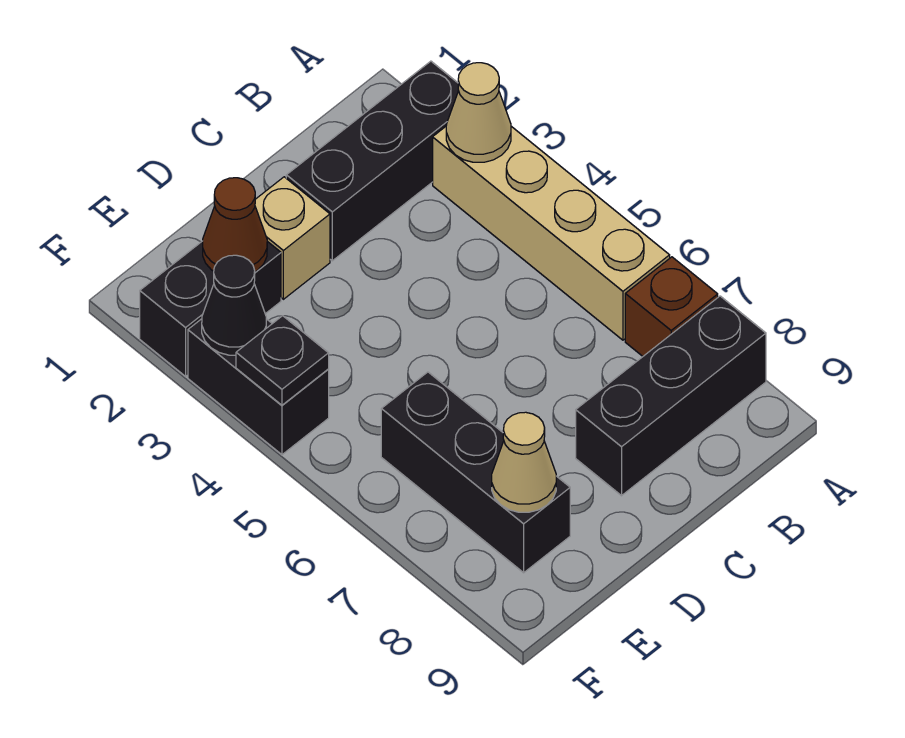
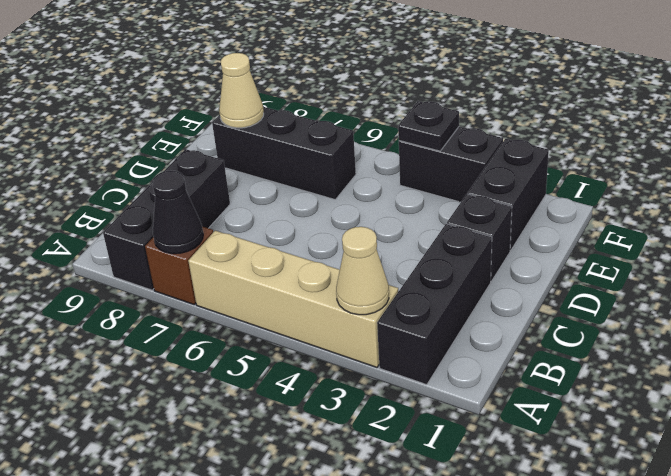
tan 1x1 brick [255,177,330,299] -> black 1x1 brick [447,194,512,281]
brown 1x1 cone [203,178,267,272] -> none
black 1x1 cone [202,255,266,355] -> black 1x1 cone moved to [152,171,203,254]

